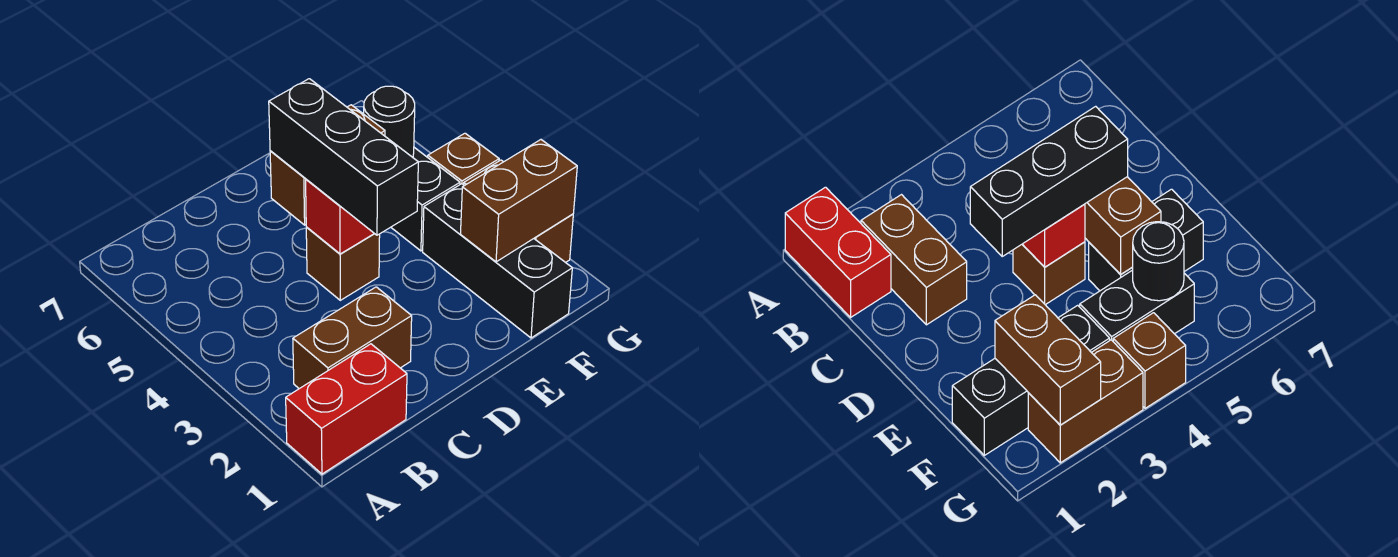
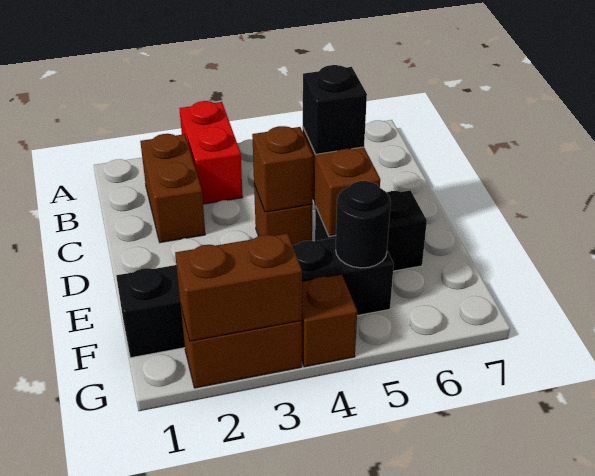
red 1x2 brick [286,344,407,474] -> red 1x2 brick moved to [179,101,243,204]
black 1x3 brick [269,79,418,235] -> black 1x1 brick [303,65,367,154]
red 1x1 brick [306,179,374,254] -> brown 1x1 brick [252,126,313,212]
brown 1x2 brick [461,140,577,262] -> brown 1x2 brick turned to [175,233,302,341]

